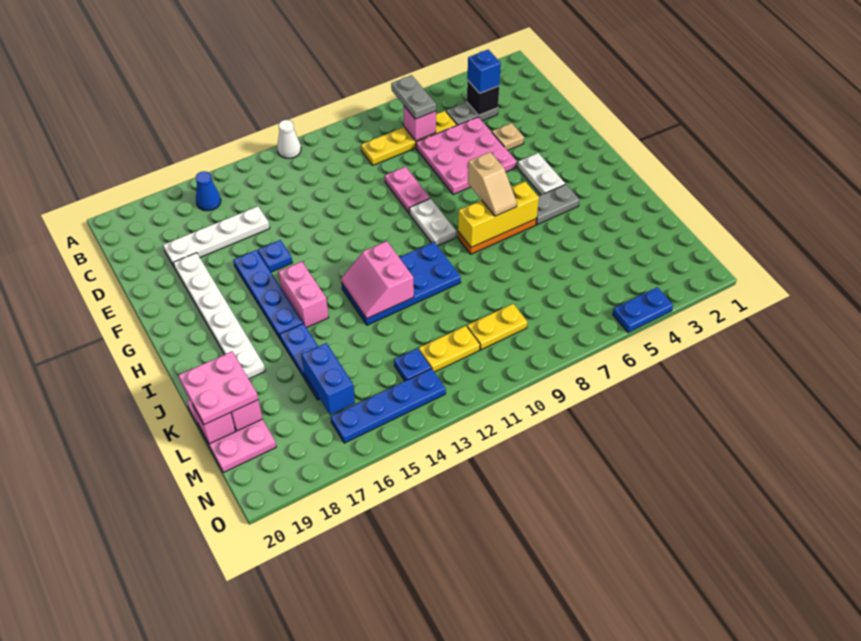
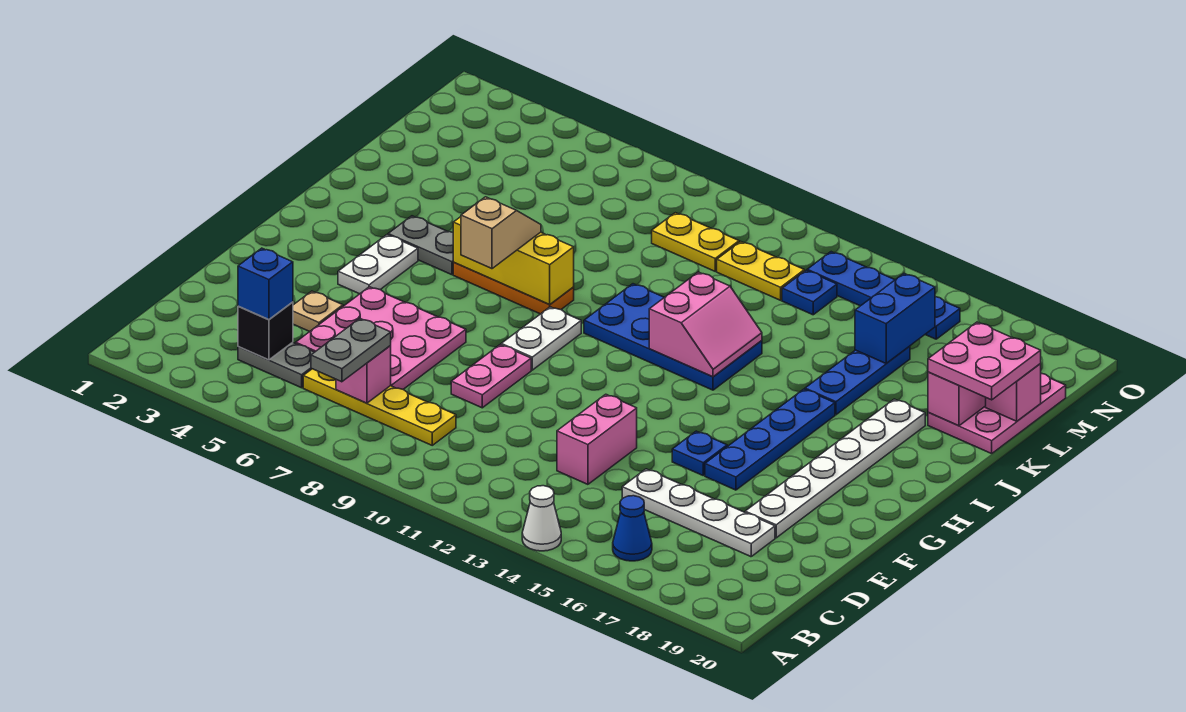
white 1x1 cone [277,120,301,158] -> white 1x1 cone moved to [522,486,561,551]
pink 1x2 brick [279,262,329,328] -> pink 1x2 brick moved to [557,394,637,484]
blue 1x2 plate [613,287,673,333] -> none

